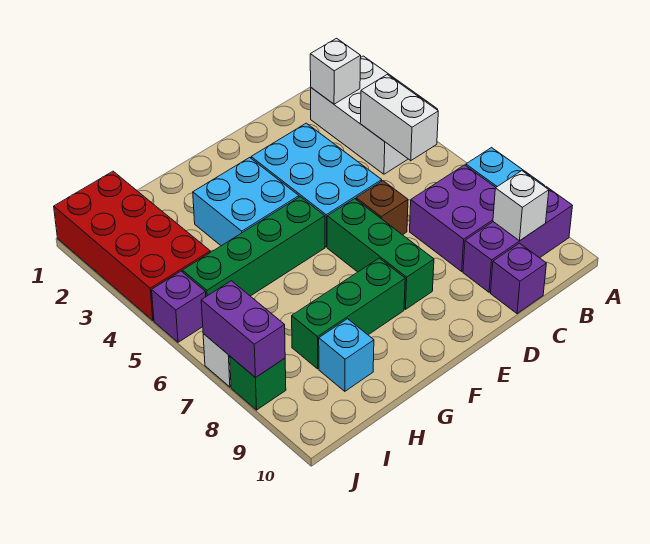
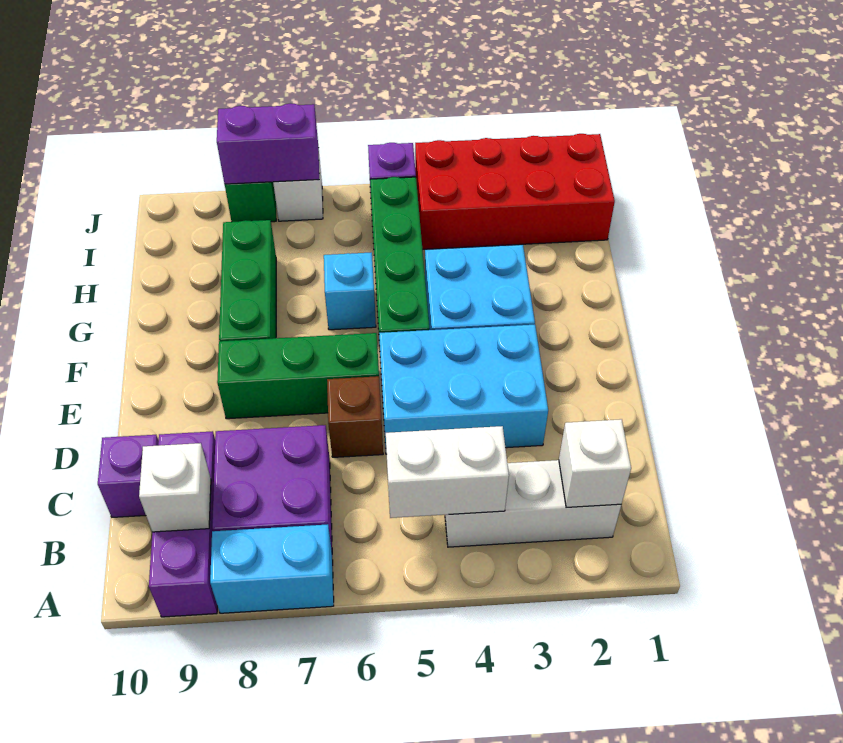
white 2x3 brick [311,56,438,174] -> white 1x3 brick [445,460,621,547]
cyan 1x1 brick [319,319,374,391] -> cyan 1x1 brick moved to [324,252,376,330]

